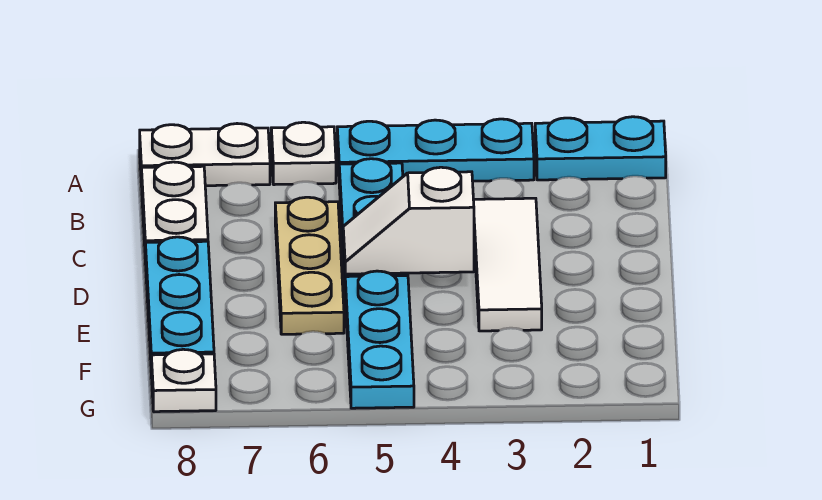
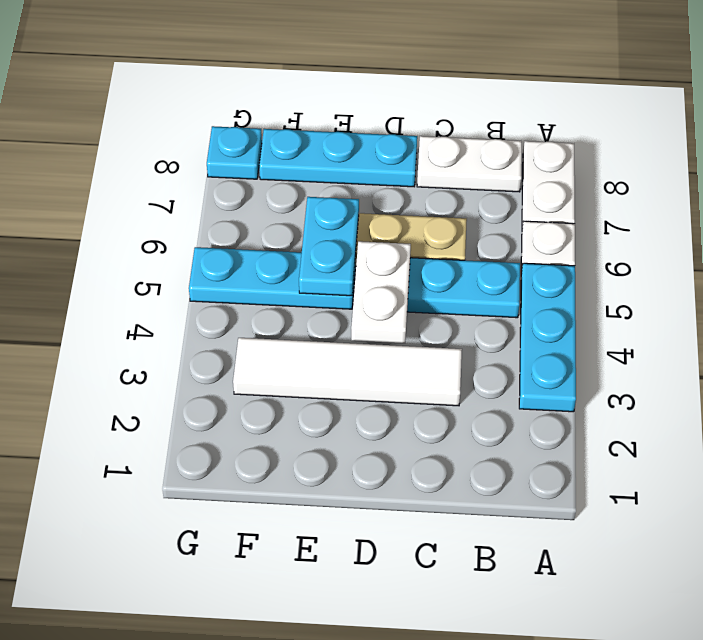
cyan 1x2 plate [535,117,666,180] -> cyan 1x2 plate moved to [299,197,359,296]
white 1x3 tile [473,198,542,331] -> white 1x4 tile [233,338,462,406]
white 1x2 slope [343,167,474,274] -> white 1x2 plate [351,241,411,343]
white 1x1 plate [151,349,216,412] -> cyan 1x1 plate [207,126,262,179]

